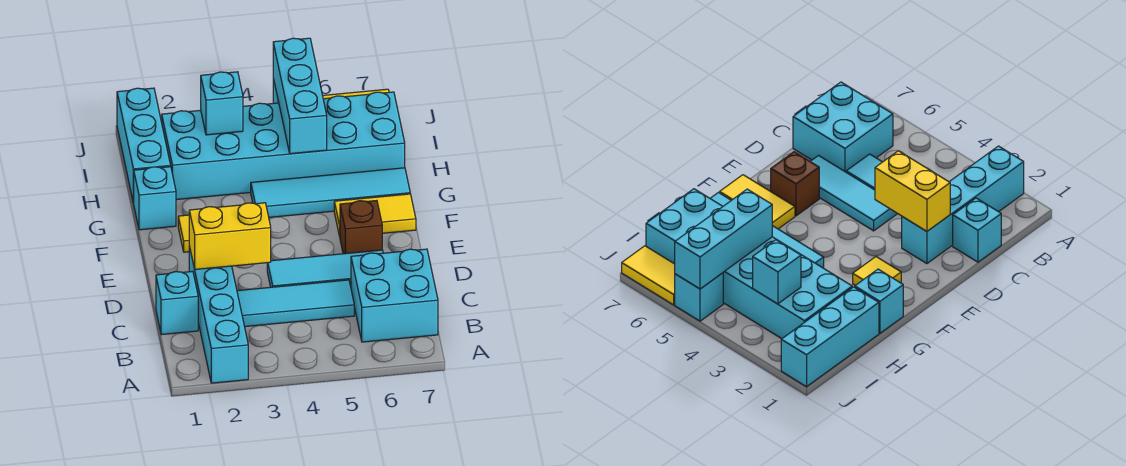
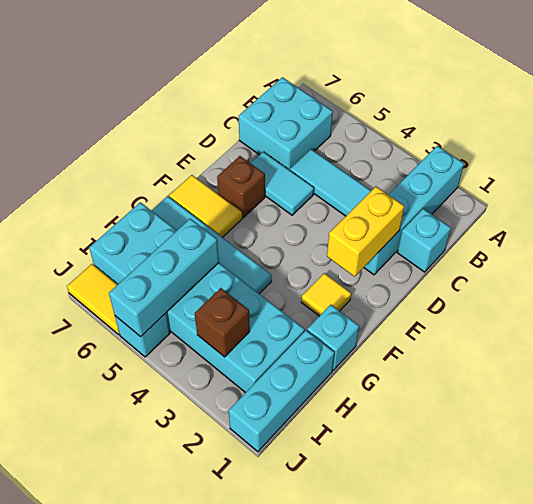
yellow 1x2 brick [189,203,271,270] -> yellow 1x2 brick turned to [327,187,404,277]
cyan 1x3 tile [267,250,383,287] -> cyan 1x2 tile [251,152,314,215]
cyan 1x1 brick [201,72,243,135] -> brown 1x1 brick [195,288,250,357]

